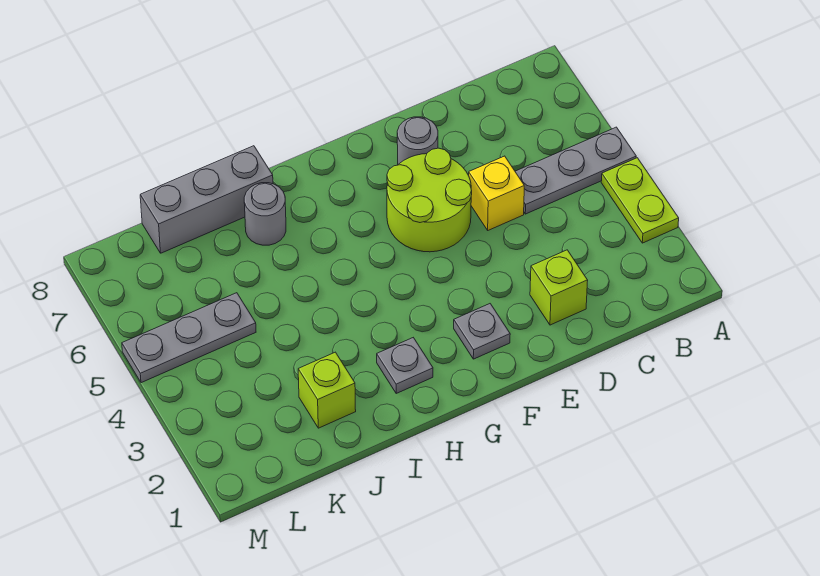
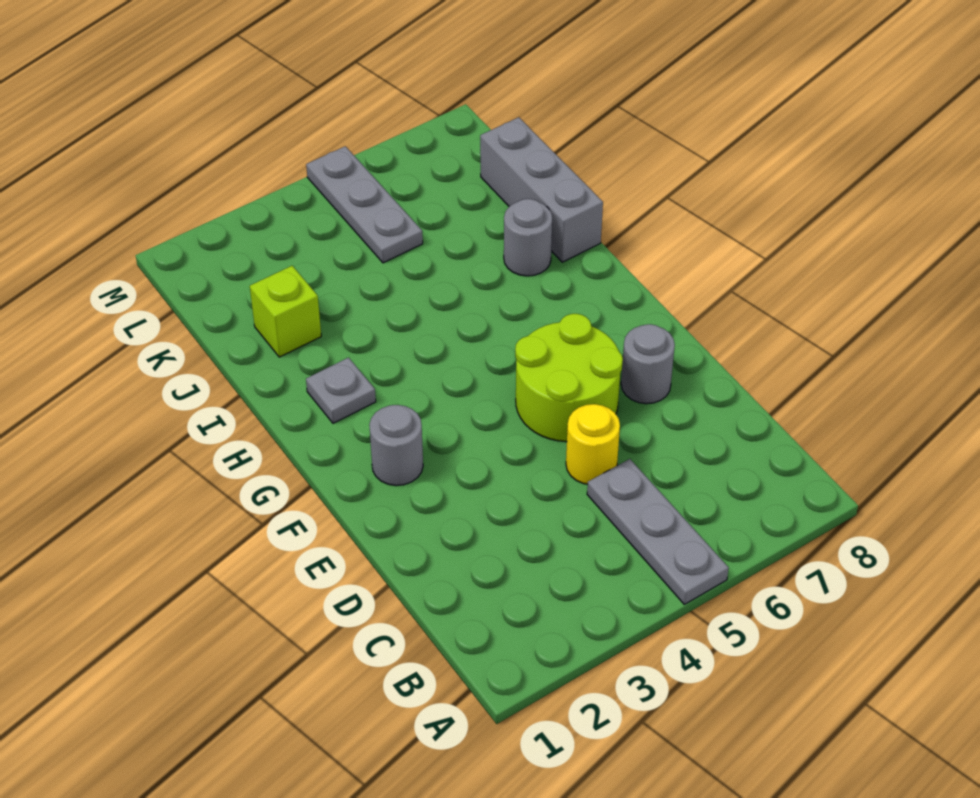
lime 1x2 plate [601,158,679,243] -> none
lime 1x1 brick [530,250,588,325] -> none
yellow 1x1 brick [469,156,524,230] -> yellow 1x1 round brick [566,404,620,484]
grey 1x1 plate [454,304,510,359] -> grey 1x1 round brick [369,405,423,486]

